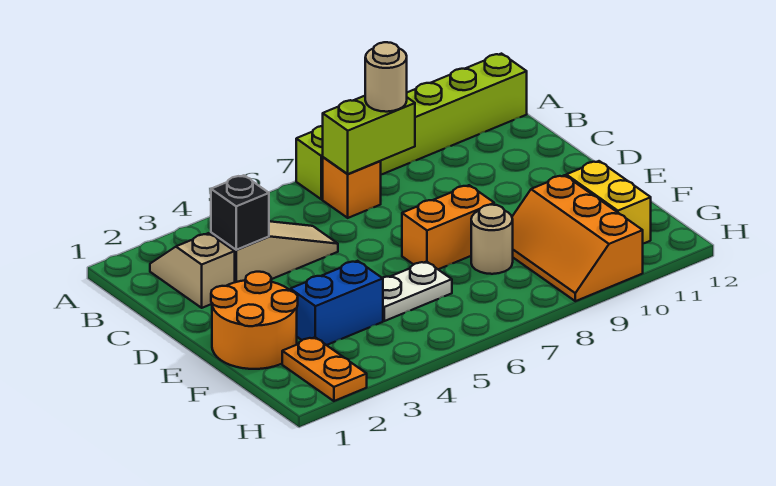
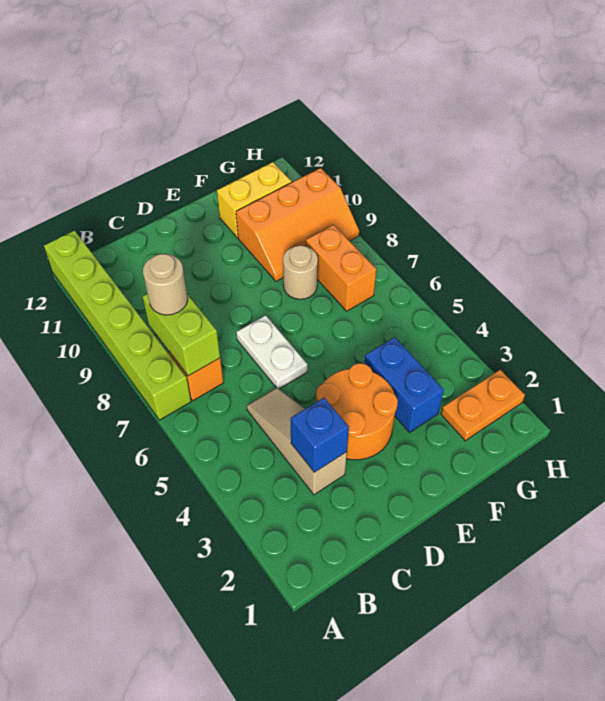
tan 1x2 slope [150,233,235,308] -> none
black 1x1 brick [211,175,269,250] -> blue 1x1 brick [290,398,349,472]
orange 2x2 round brick [211,272,298,369] -> orange 2x2 round brick moved to [316,363,398,460]
orange 1x2 brick [402,185,494,269] -> orange 1x2 brick moved to [306,225,376,311]
white 1x2 plate [383,262,452,321] -> white 1x2 plate moved to [236,315,308,389]

